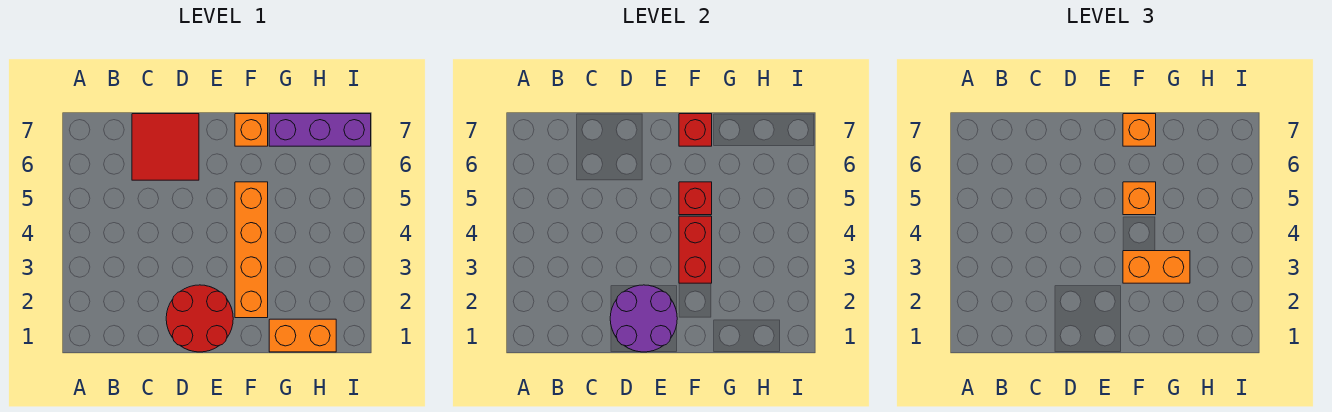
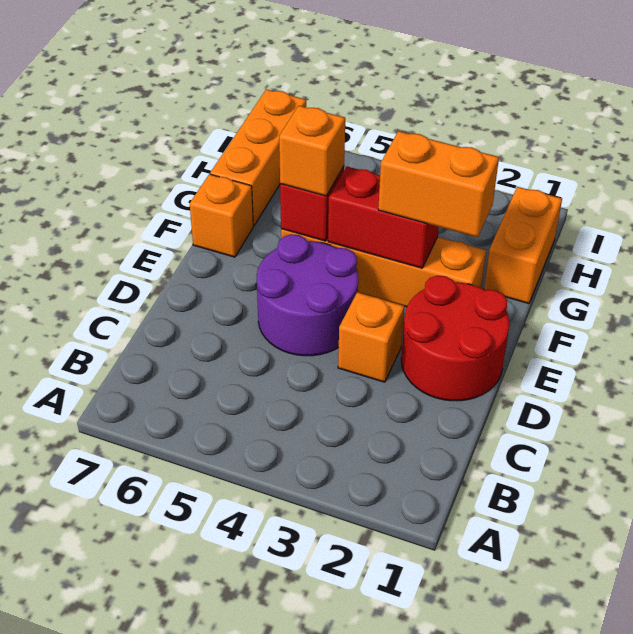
red 2x2 tile [132,114,199,180] -> none
purple 2x2 round brick [610,285,677,352] -> purple 2x2 round brick moved to [257,234,358,356]
orange 1x2 brick [1123,251,1190,283] -> orange 1x2 brick turned to [378,131,499,237]
red 1x1 brick [679,114,712,146] -> none
orange 1x1 brick [1123,114,1156,146] -> orange 1x1 brick moved to [338,292,404,382]
purple 1x3 brick [269,114,371,146] -> orange 1x3 brick [210,89,306,226]

